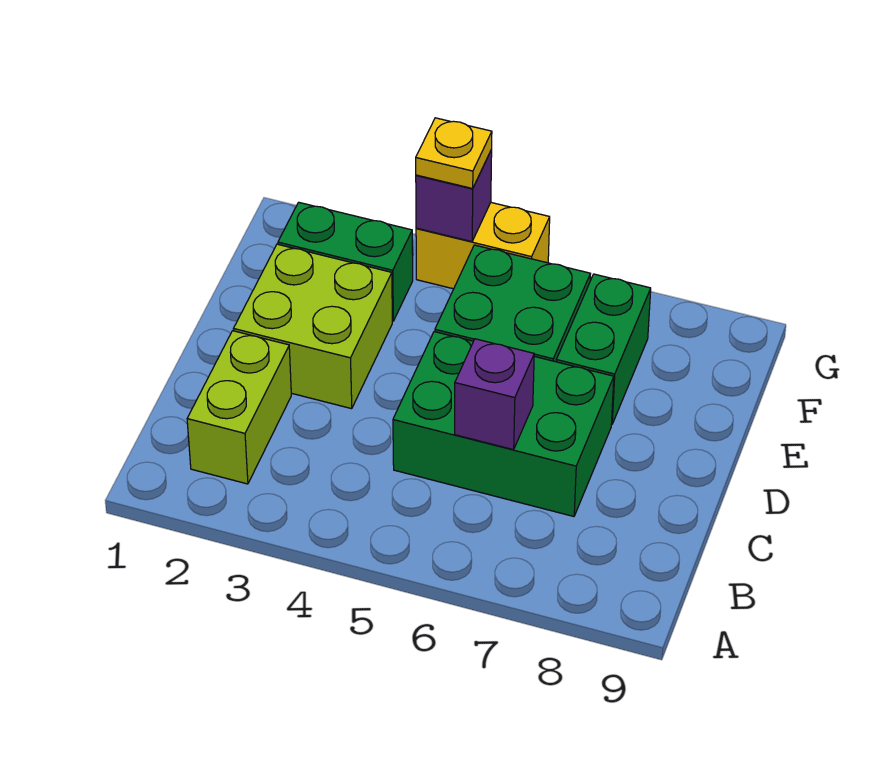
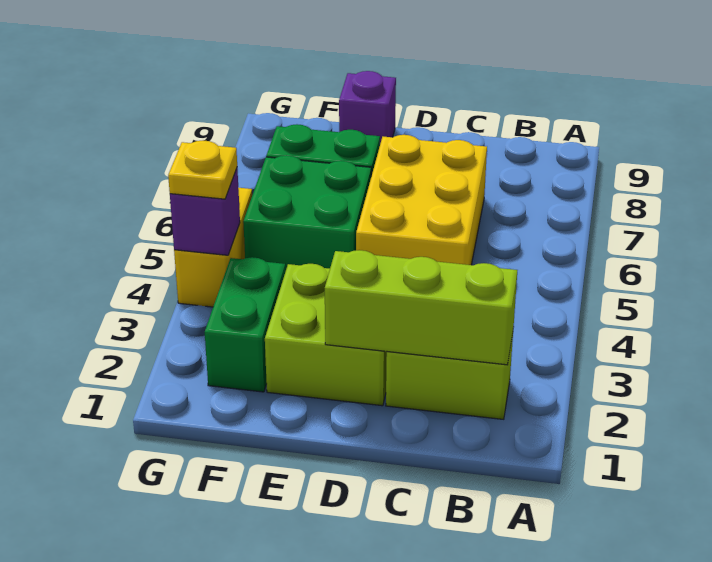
none -> lime 1x3 brick [325,250,517,365]
green 2x3 brick [393,332,614,516] -> yellow 2x3 brick [356,135,487,265]
purple 1x1 brick [455,339,534,450] -> purple 1x1 brick moved to [339,71,396,143]

